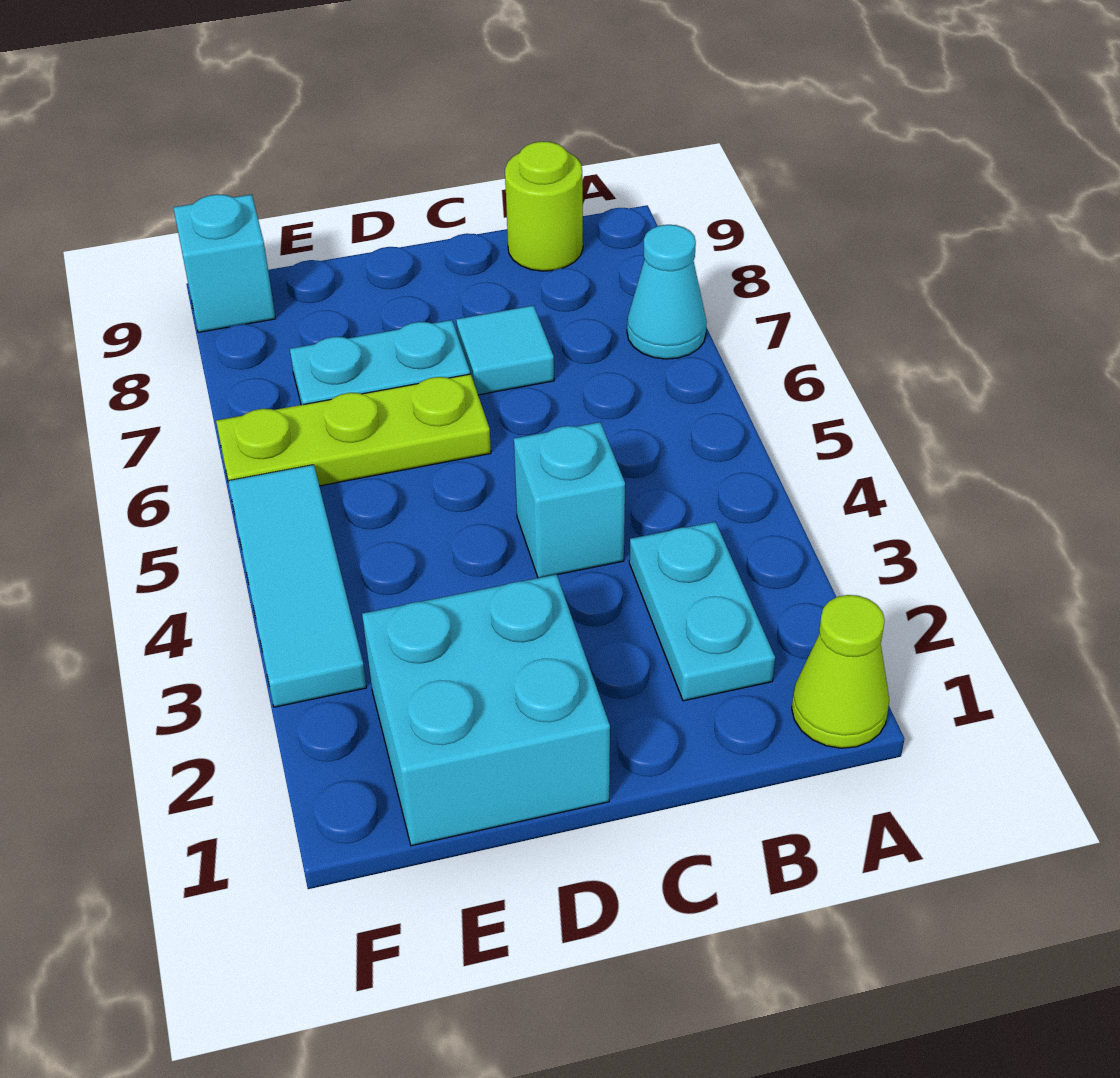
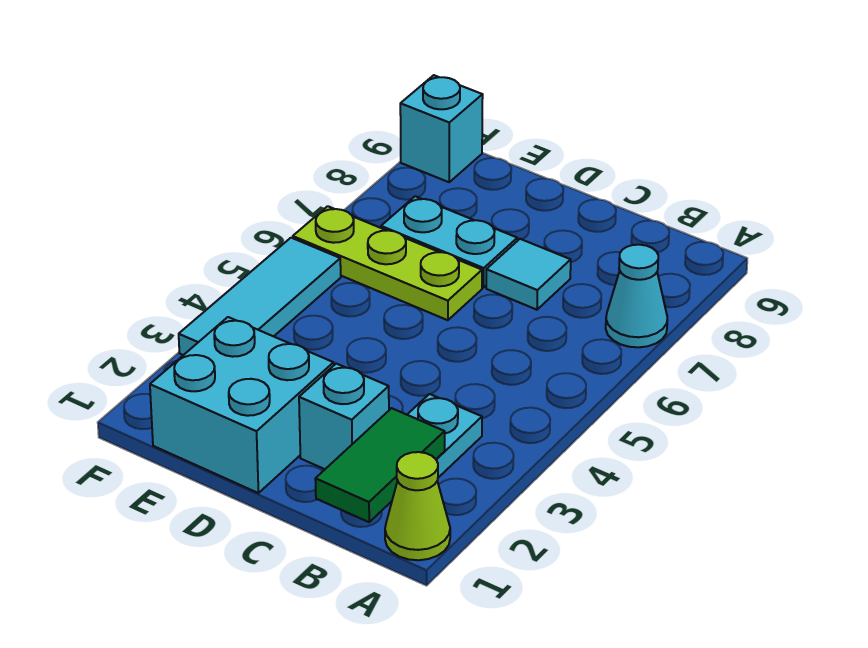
none -> green 1x2 tile [315,408,445,522]
lime 1x1 round brick [505,141,583,271] -> none
cyan 1x1 brick [514,422,625,578] -> cyan 1x1 brick moved to [299,364,389,469]

